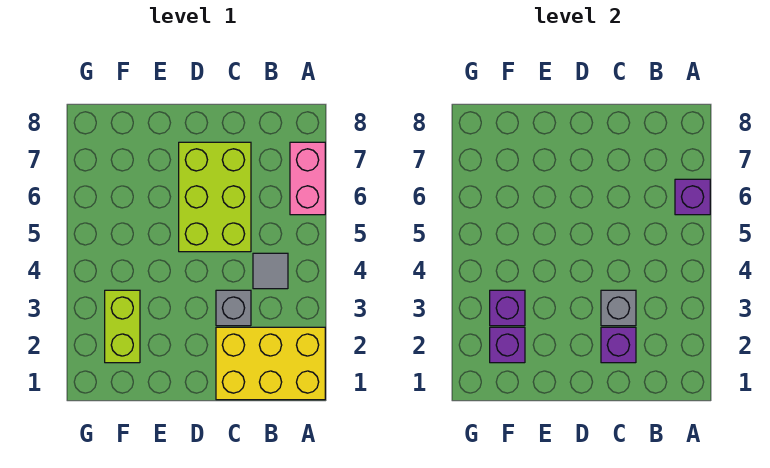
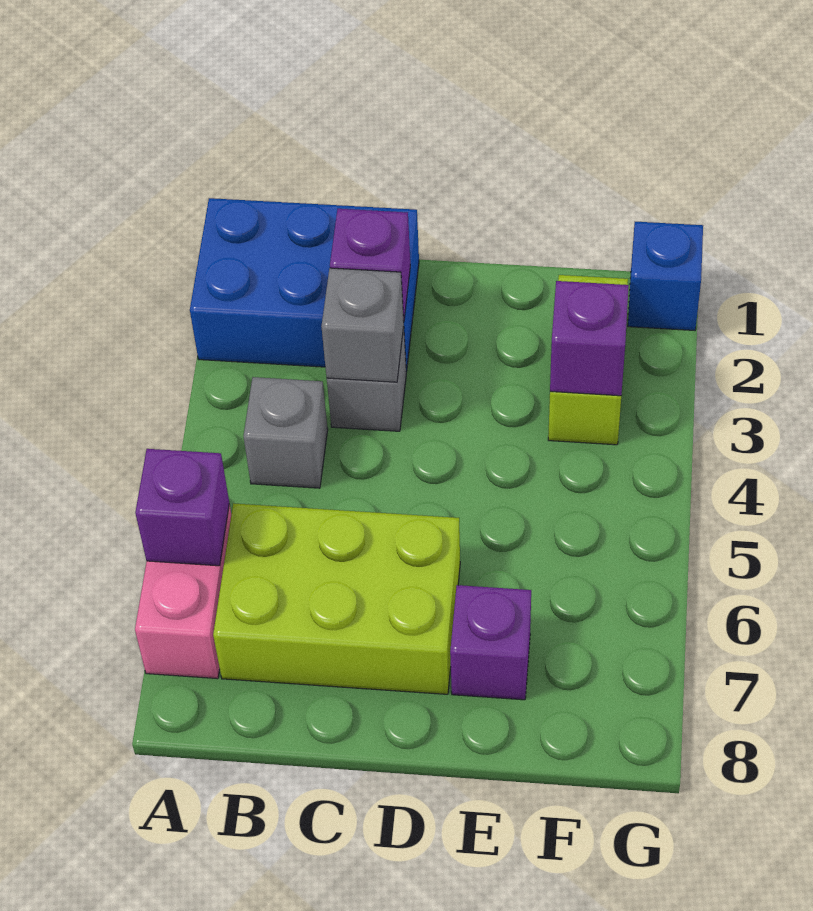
yellow 2x3 brick [216,327,325,400] -> blue 2x3 brick [190,198,419,372]
grey 1x1 tile [253,253,288,289] -> grey 1x1 brick [244,377,328,488]
lime 2x3 brick [179,142,251,252] -> lime 2x3 brick turned to [213,503,460,694]
purple 1x1 brick [490,327,525,363] -> purple 1x1 brick moved to [450,585,531,700]
none -> blue 1x1 brick [628,222,703,330]

